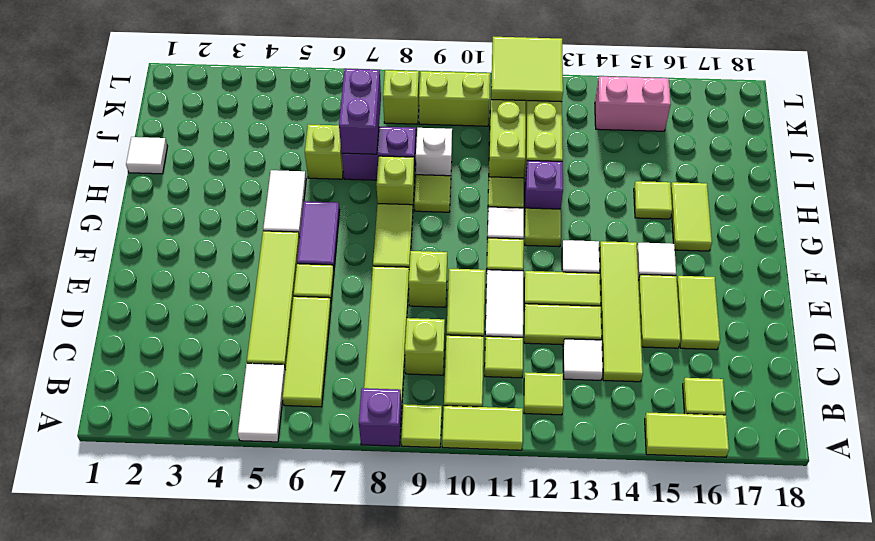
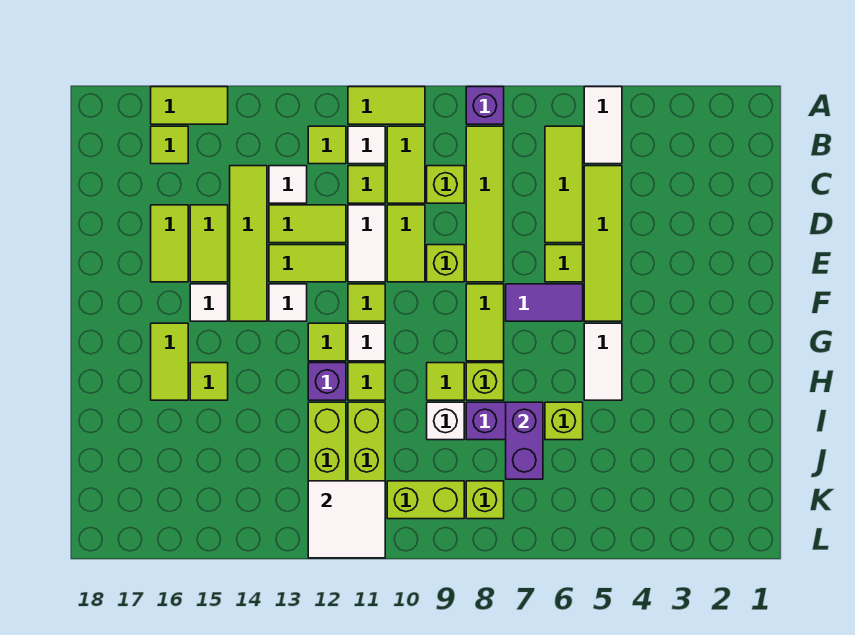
lime 1x1 tile [401,404,442,448] -> none
purple 1x2 tile [297,201,340,268] -> purple 1x2 tile turned to [506,284,583,321]
white 1x1 tile [126,137,168,174] -> white 1x1 tile moved to [348,126,385,164]
lime 2x2 tile [491,37,563,102] -> white 2x2 tile [308,481,385,558]
pink 1x2 brick [595,76,671,131] -> none

